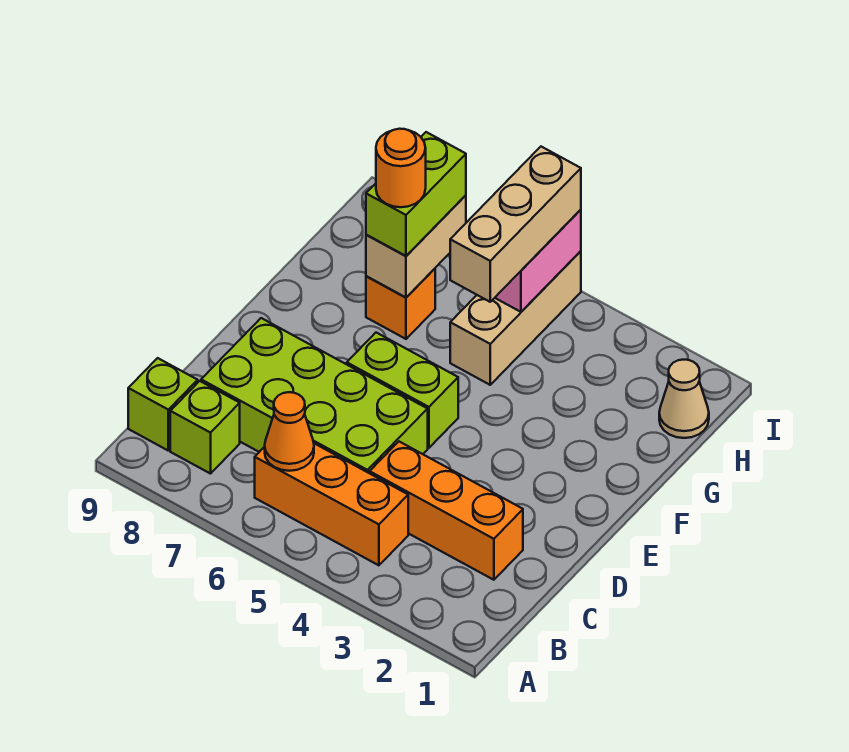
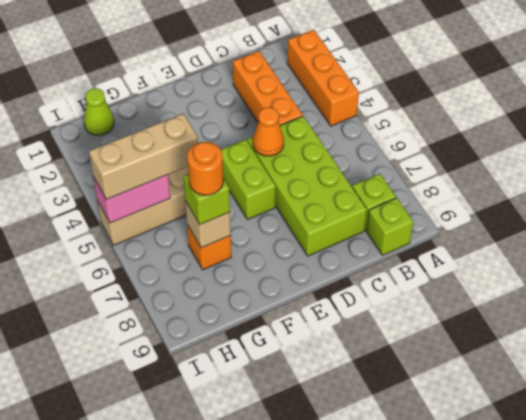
orange 1x3 brick [255,443,408,565] -> orange 1x3 brick moved to [287,30,359,126]
orange 1x1 cone [265,392,314,471] -> orange 1x1 cone moved to [253,107,284,156]
tan 1x2 brick [366,195,466,298] -> tan 1x1 brick [185,201,231,248]
lime 1x2 brick [366,132,466,256] -> lime 1x1 brick [183,174,230,224]
tan 1x1 cone [659,360,709,438] -> lime 1x1 cone [84,88,114,135]

